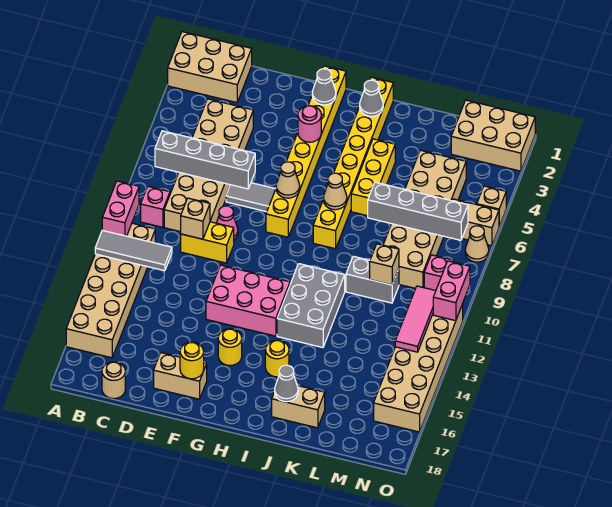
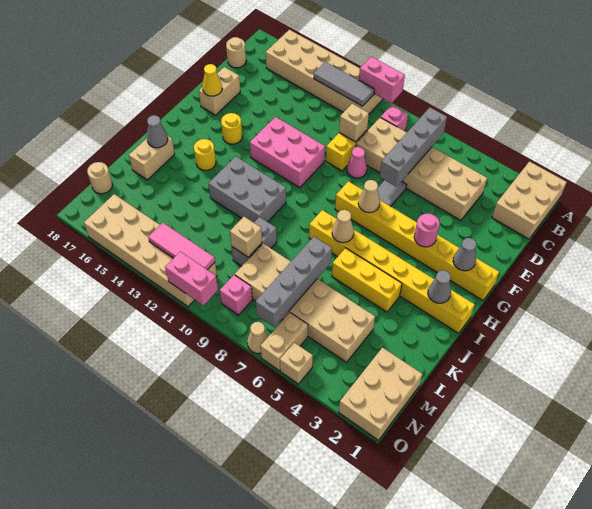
grey 1x3 tile [95,230,172,271] -> grey 1x3 tile turned to [314,62,374,106]
pink 2x3 brick [206,265,290,336] -> pink 2x3 brick turned to [250,117,325,188]
yellow 1x1 round brick [180,342,204,379] -> yellow 1x1 cone [202,64,222,96]
none -> tan 1x1 round brick [87,162,112,194]

